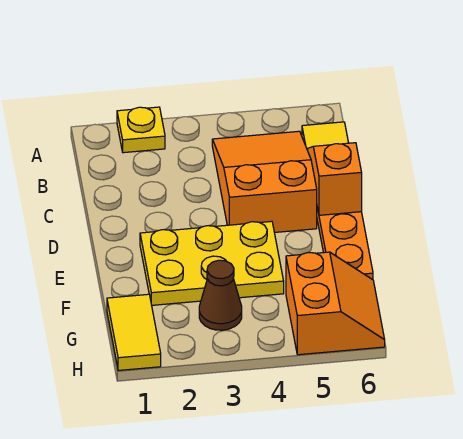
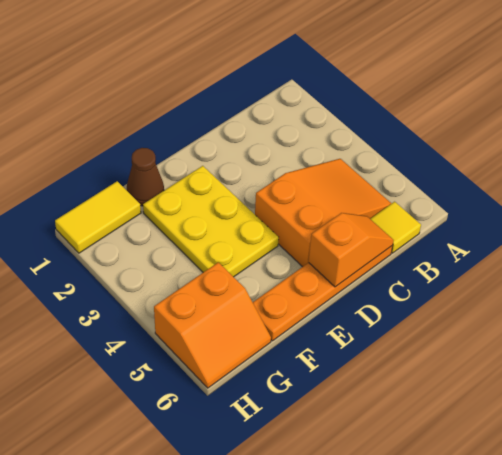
yellow 1x1 plate [117,107,165,153] -> none
brown 1x1 cone [199,260,242,330] -> brown 1x1 cone moved to [127,148,164,206]

